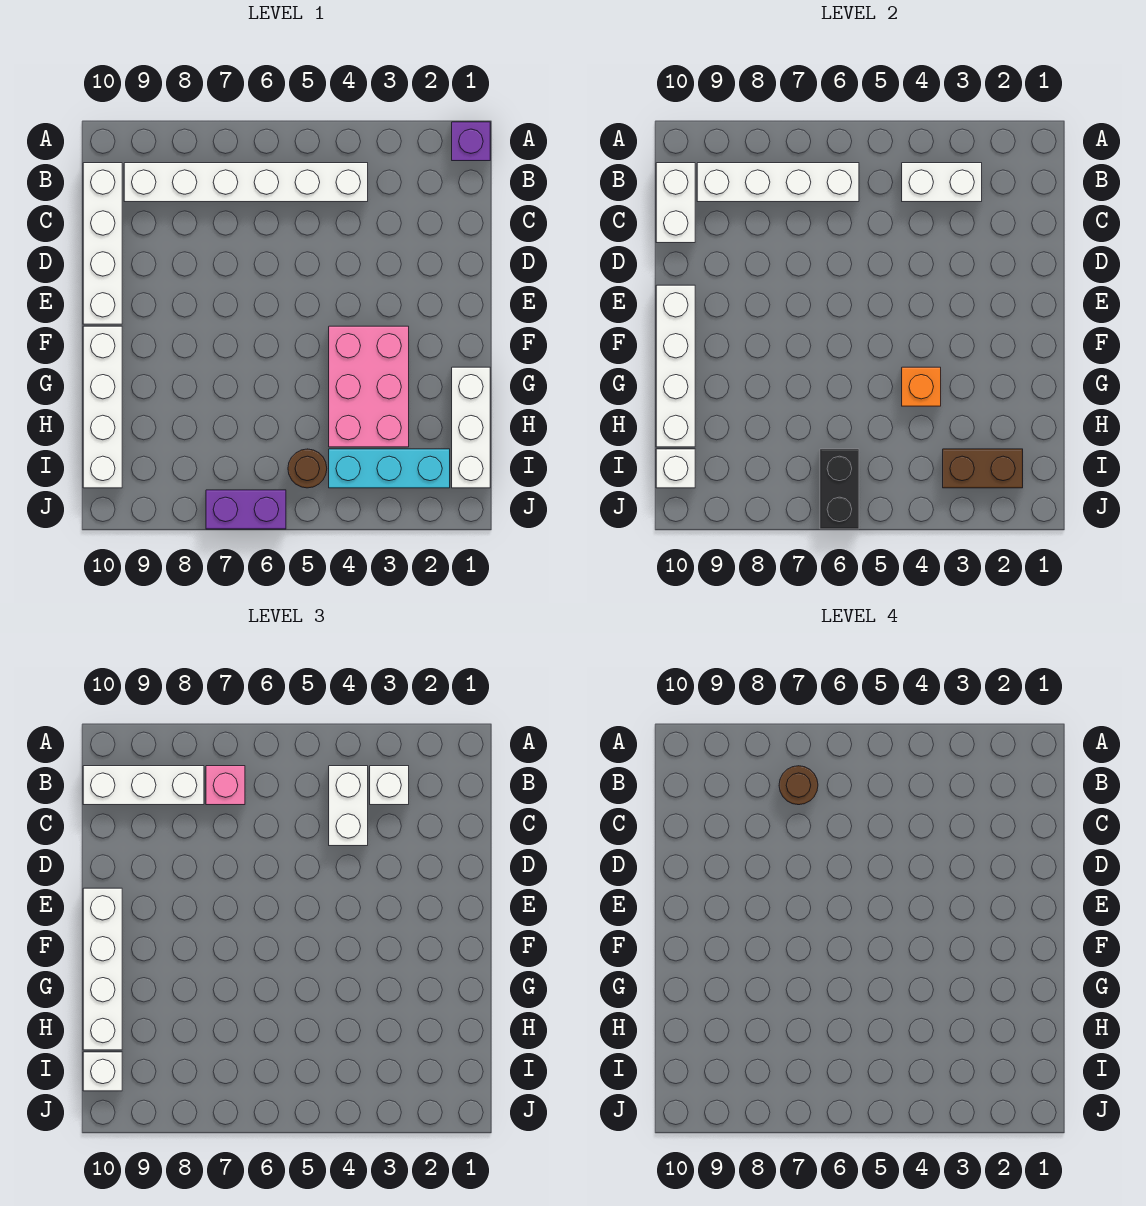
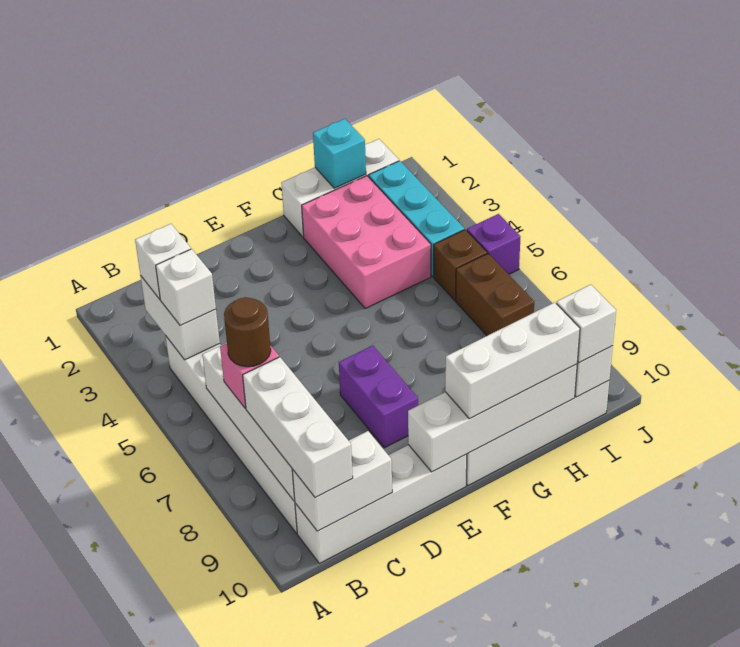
purple 1x1 brick [452,122,490,161] -> purple 1x1 brick moved to [467,214,520,274]
white 1x2 brick [329,766,368,846] -> white 1x1 brick [156,249,216,325]
white 1x4 brick [83,888,122,1050] -> white 1x3 brick [445,302,580,419]
pink 2x3 brick [329,326,409,447] -> pink 2x3 brick turned to [302,176,431,308]
orange 1x1 brick [902,367,941,406] -> none
none -> cyan 1x1 brick [313,119,366,188]
brown 1x2 brick [943,449,1023,488] -> brown 1x2 brick moved to [456,254,534,336]
brown 1x1 round brick [288,449,327,488] -> brown 1x1 brick [434,229,487,300]
black 1x2 brick [820,449,859,529] -> none
purple 1x2 brick [206,490,286,529] -> purple 1x2 brick moved to [339,346,418,448]

